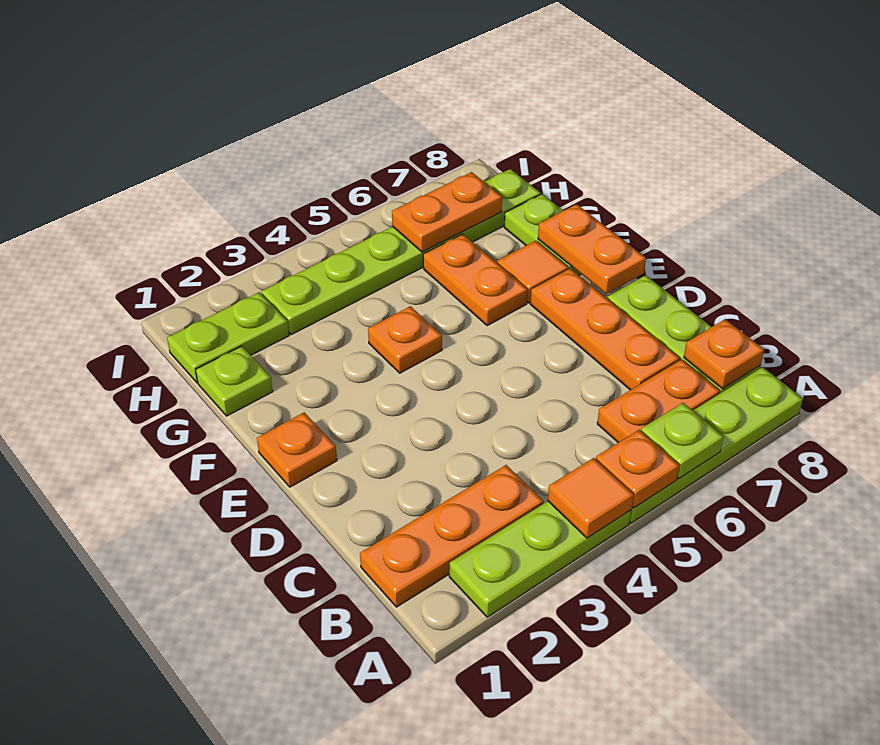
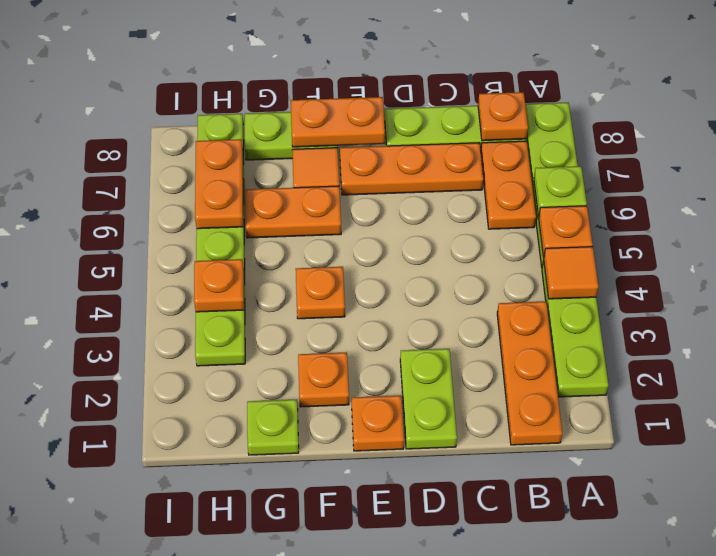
none -> orange 1x1 plate [298,352,349,407]
lime 1x2 plate [167,292,289,383] -> lime 1x2 plate moved to [400,349,457,449]
none -> orange 1x1 plate [194,259,244,312]

